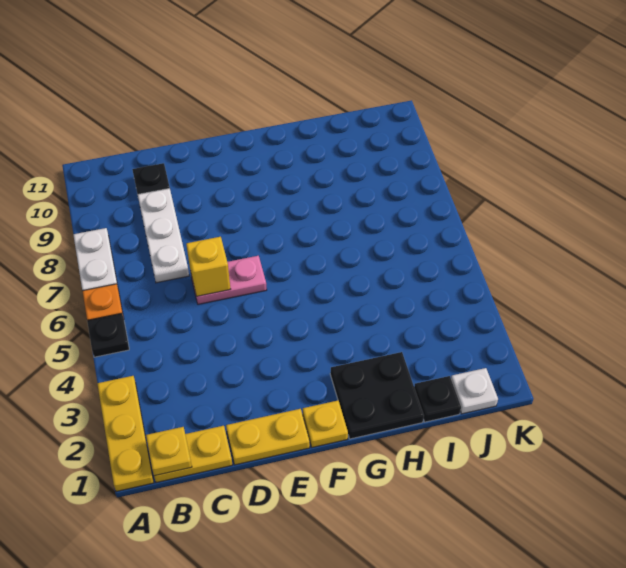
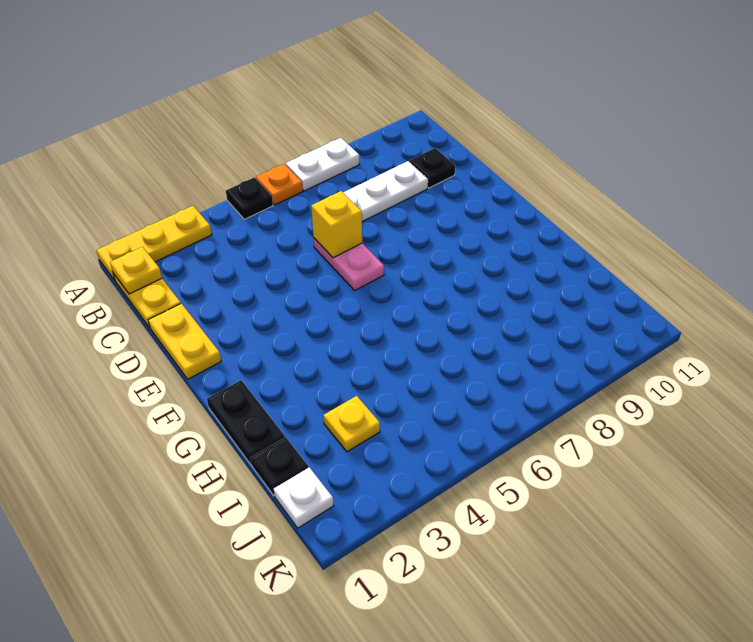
yellow 1x1 plate [303,401,348,447] -> yellow 1x1 plate moved to [324,396,380,452]
black 2x2 plate [330,352,424,439] -> black 1x2 plate [207,380,285,464]

